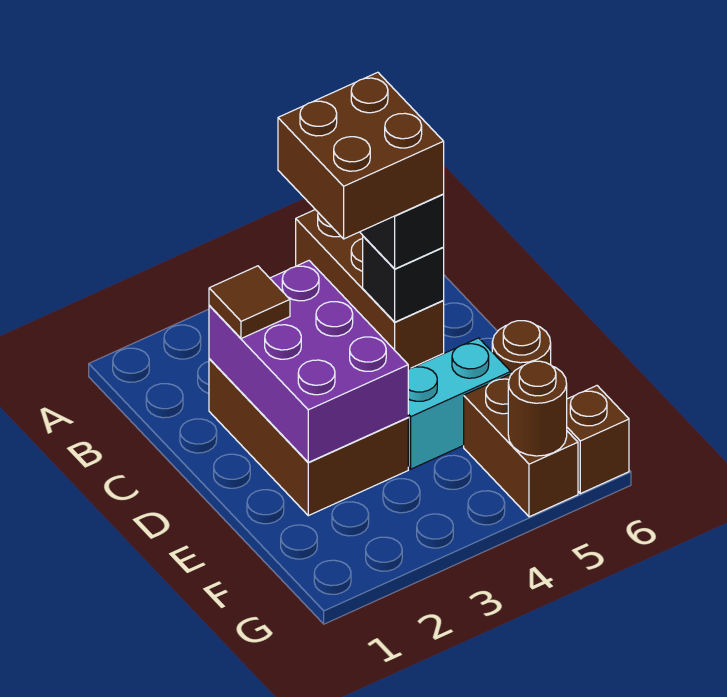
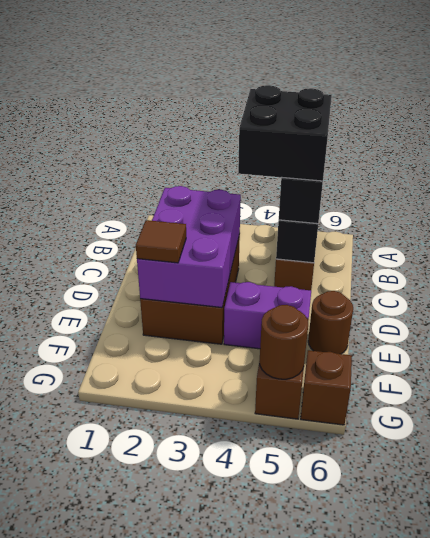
brown 2x2 brick [278,72,444,239] -> black 2x2 brick [238,85,332,181]
brown 1x1 tile [209,266,290,339] -> brown 1x1 tile moved to [136,220,186,263]
cyan 1x2 brick [408,338,511,469] -> purple 1x2 brick [224,282,311,349]

